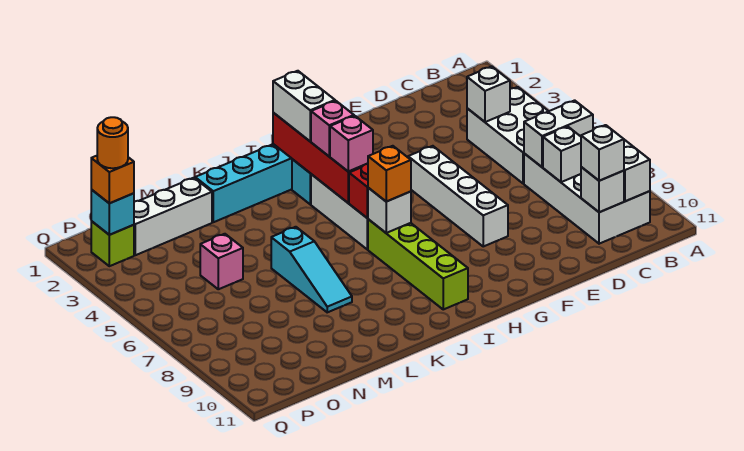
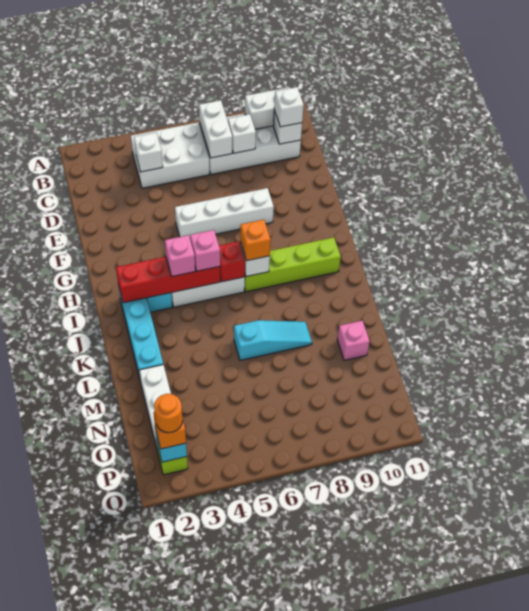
white 1x2 brick [273,71,335,141] -> none
pink 1x1 brick [200,234,243,289] -> pink 1x1 brick moved to [337,321,370,360]

